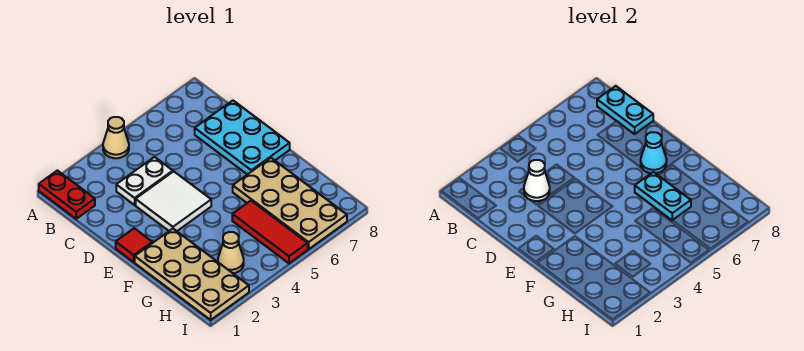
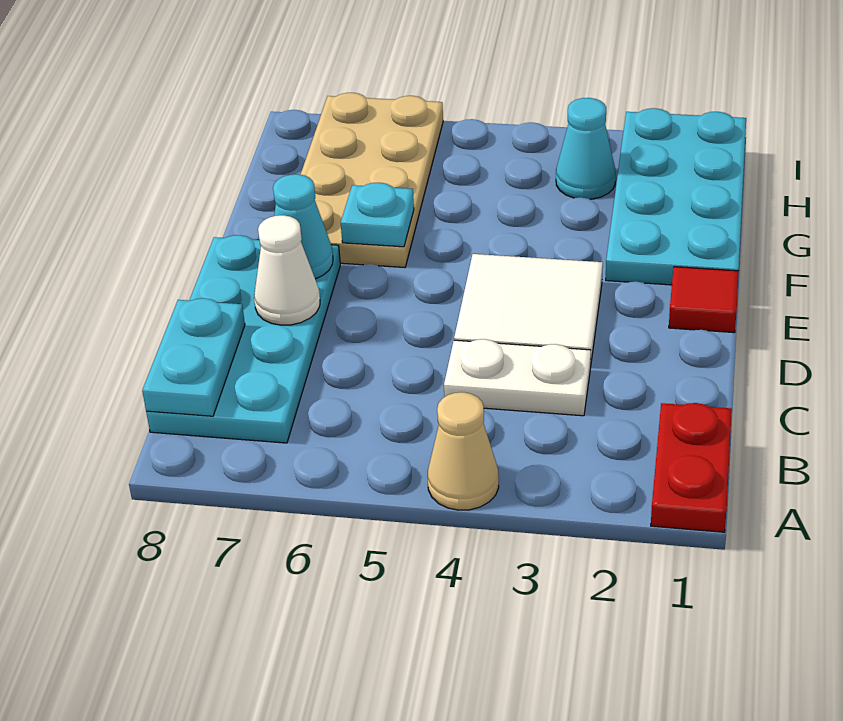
white 1x1 cone [524,160,550,201] -> white 1x1 cone moved to [254,215,320,325]
cyan 2x3 plate [195,101,290,175] -> cyan 2x4 plate [146,235,340,443]
tan 2x4 plate [135,229,249,320] -> cyan 2x4 plate [606,108,746,285]
cyan 1x2 plate [635,172,691,220] -> cyan 1x1 plate [341,183,414,247]
red 1x3 tile [232,201,308,263] -> none
tan 1x1 cone [218,232,244,273] -> cyan 1x1 cone [556,98,616,199]

